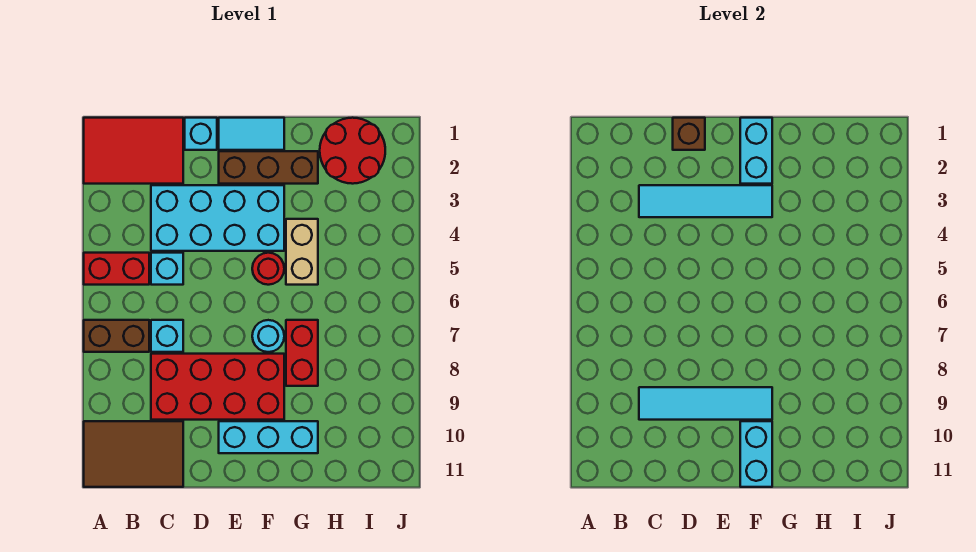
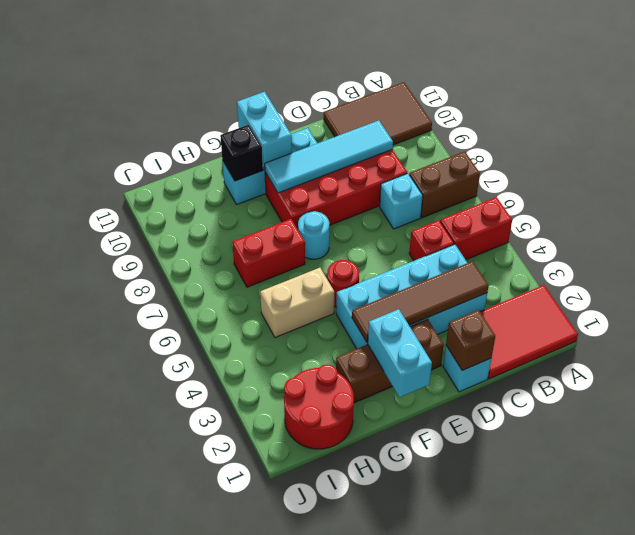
cyan 1x4 tile [639,185,772,217] -> brown 1x4 tile [352,261,489,343]
cyan 1x1 brick [151,253,183,285] -> red 1x1 brick [409,220,454,261]
cyan 1x2 tile [219,118,284,150] -> none
tan 1x2 brick [286,219,318,285] -> tan 1x2 brick turned to [260,268,334,338]
red 1x2 brick [286,320,318,386] -> red 1x2 brick turned to [232,219,305,287]
none -> black 1x1 brick [220,125,263,181]

